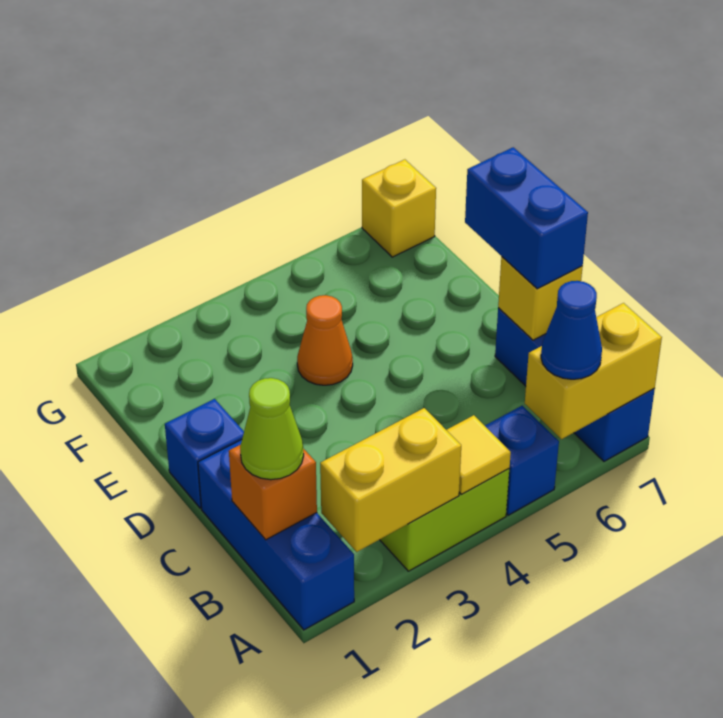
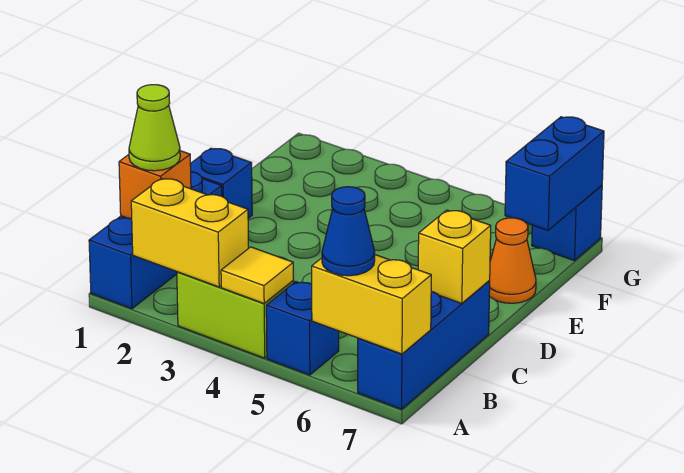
blue 1x2 brick [465,147,588,289] -> blue 1x2 brick moved to [505,117,604,230]
orange 1x1 cone [297,295,353,385] -> orange 1x1 cone moved to [489,218,536,303]
yellow 1x1 brick [362,159,436,257] -> blue 1x1 brick [532,186,602,261]

